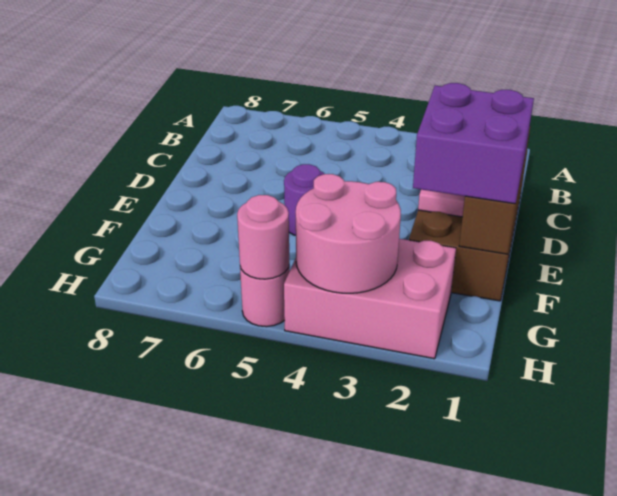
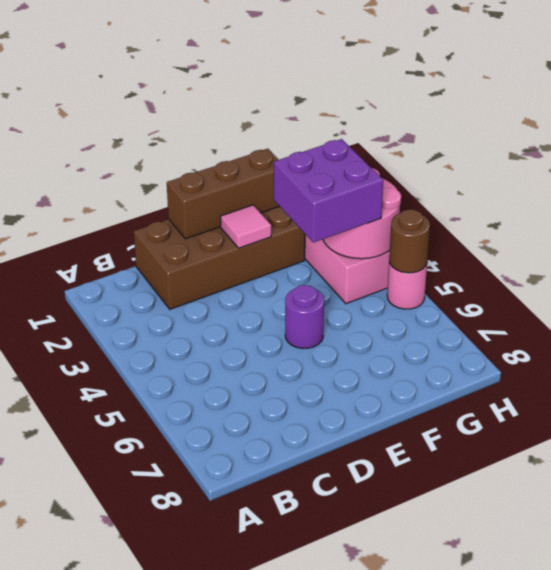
purple 2x2 brick [413,83,534,204] -> purple 2x2 brick moved to [274,139,383,242]
pink 1x1 round brick [237,195,289,279] -> brown 1x1 round brick [389,209,430,273]

